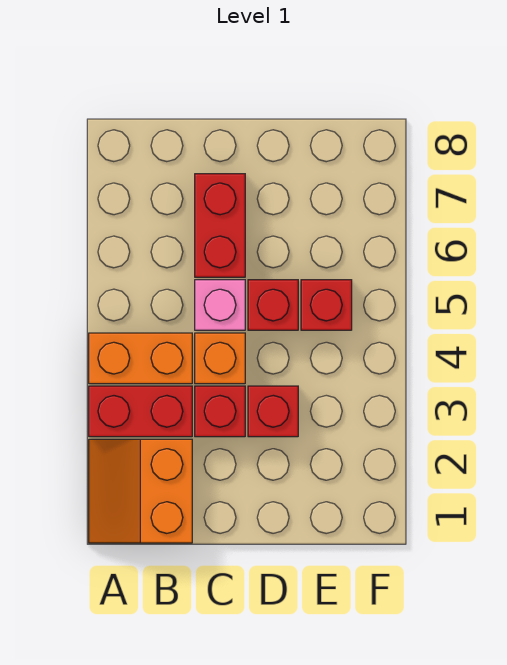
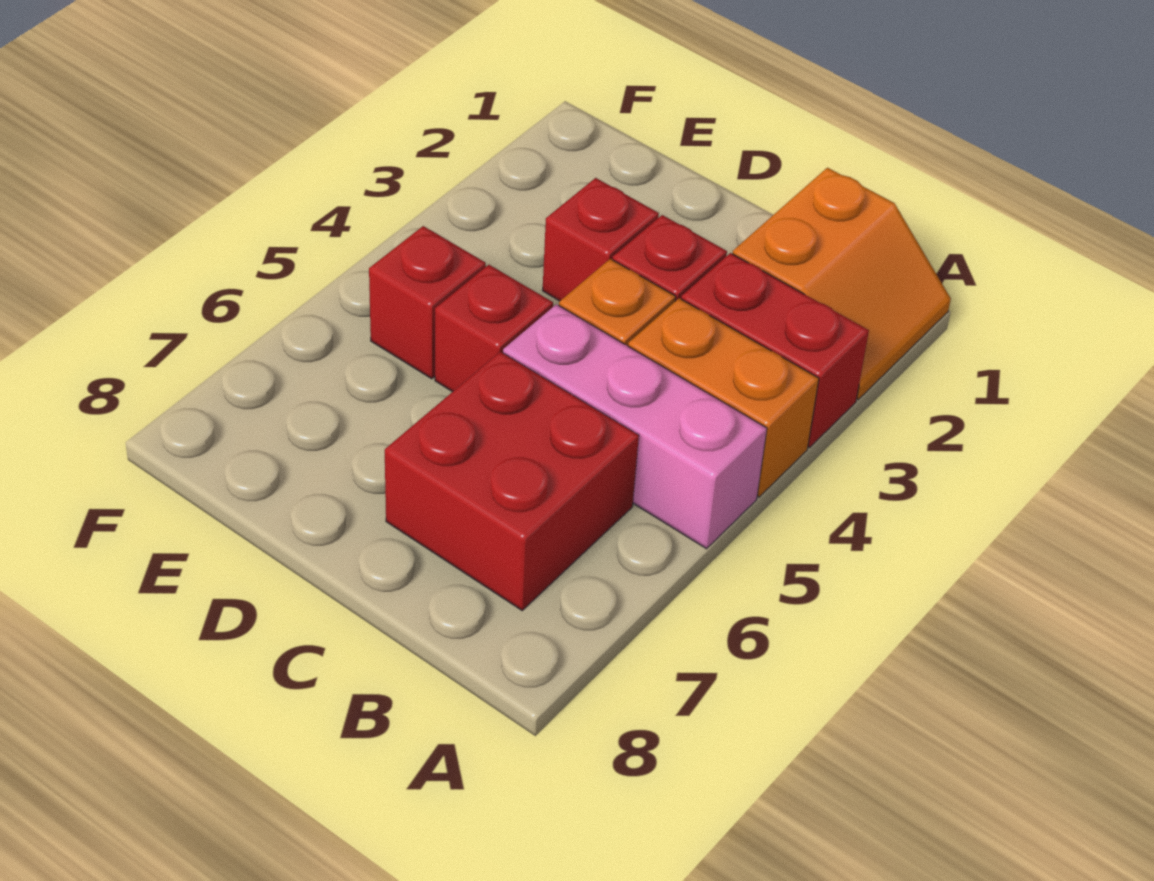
pink 1x1 brick [195,280,245,330] -> pink 1x3 brick [503,304,767,549]
red 1x2 brick [195,174,245,277] -> red 2x2 brick [385,352,639,610]

